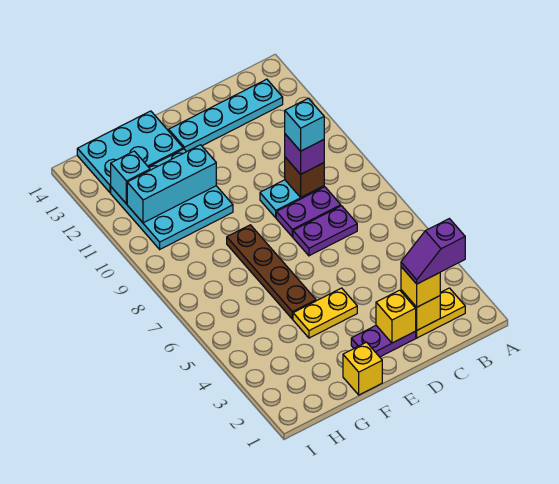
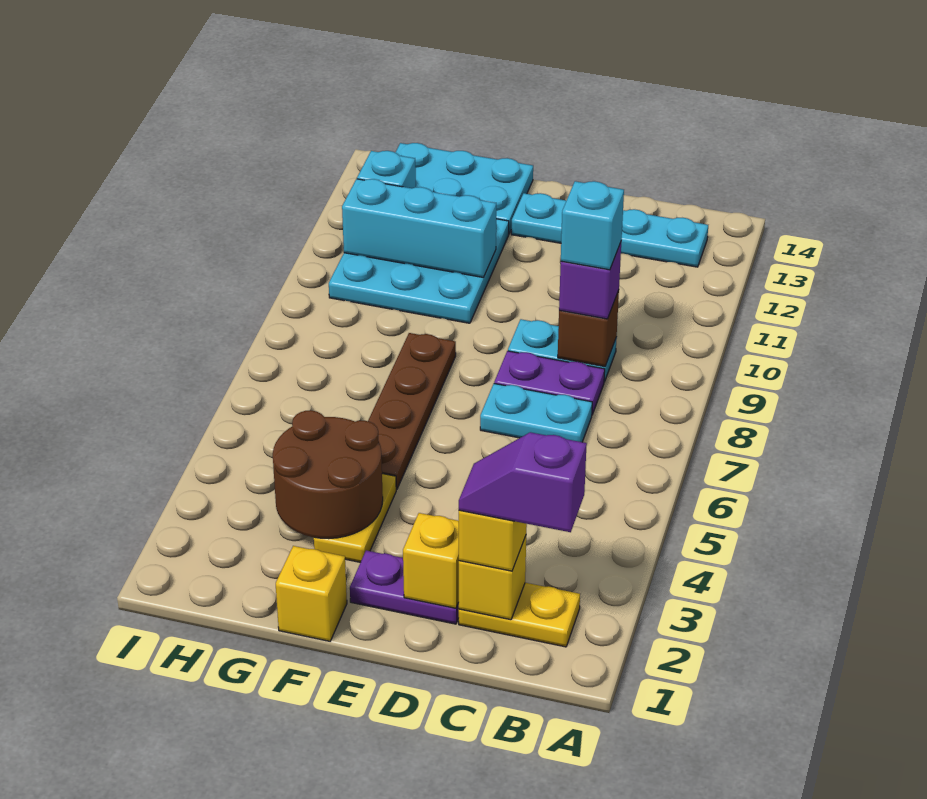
purple 1x2 plate [293,206,357,256] -> cyan 1x2 plate [480,384,592,442]
yellow 1x2 plate [293,288,357,338] -> yellow 1x2 plate turned to [314,474,396,562]
none -> brown 2x2 round brick [273,410,383,539]

